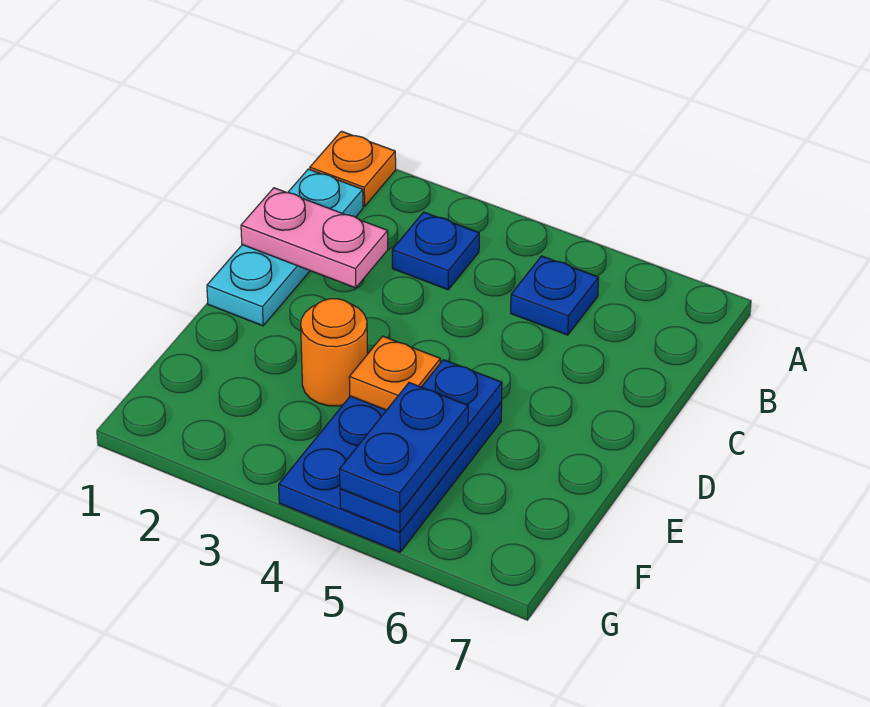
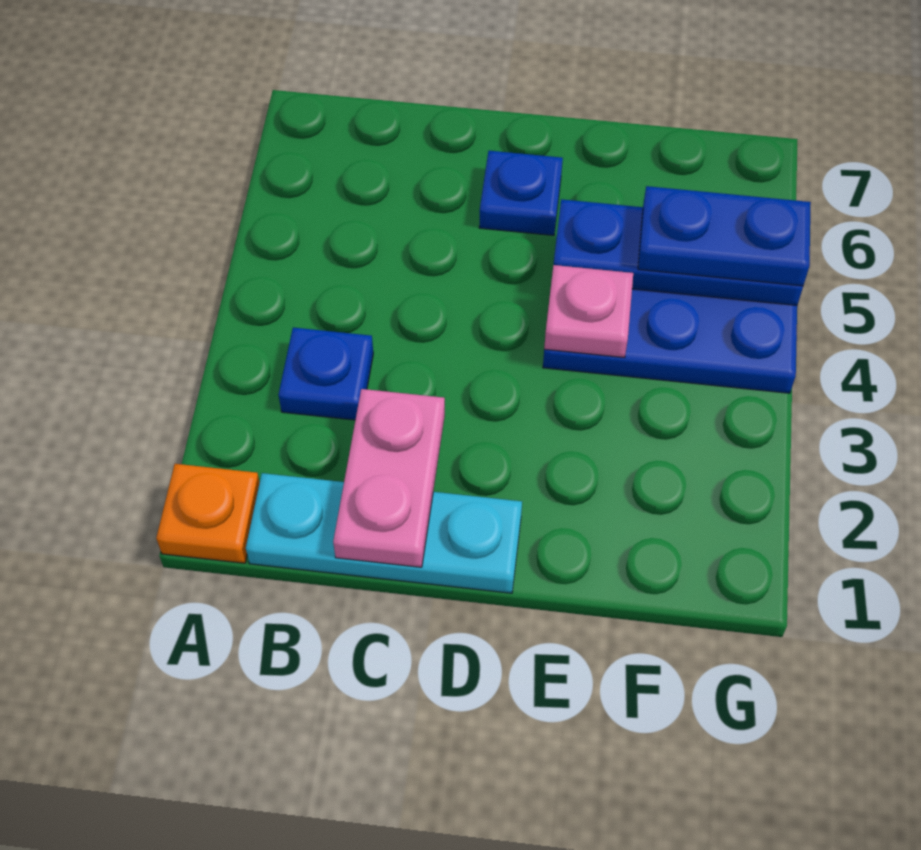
blue 1x1 plate [511,256,598,335] -> blue 1x1 plate moved to [479,151,563,235]
orange 1x1 round brick [301,299,368,406] -> none
orange 1x1 plate [349,336,440,410] -> pink 1x1 plate [544,265,633,358]

